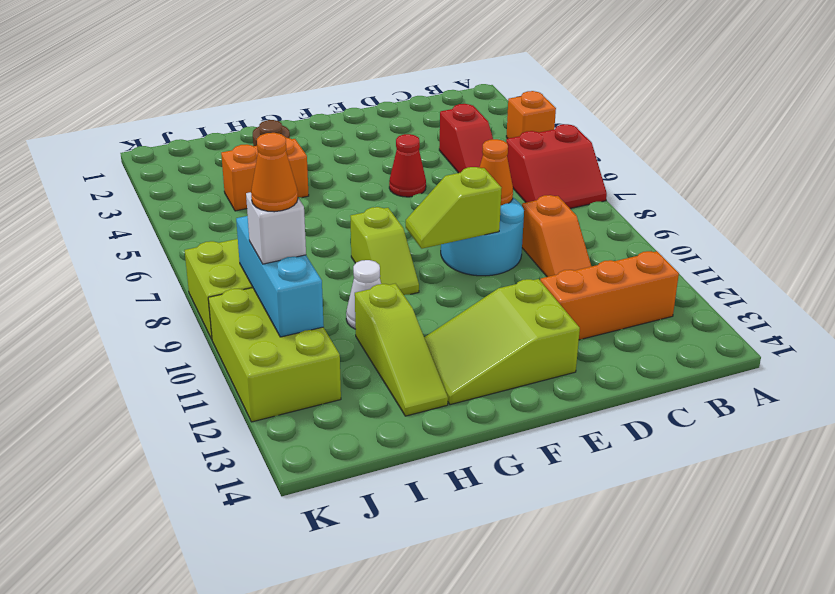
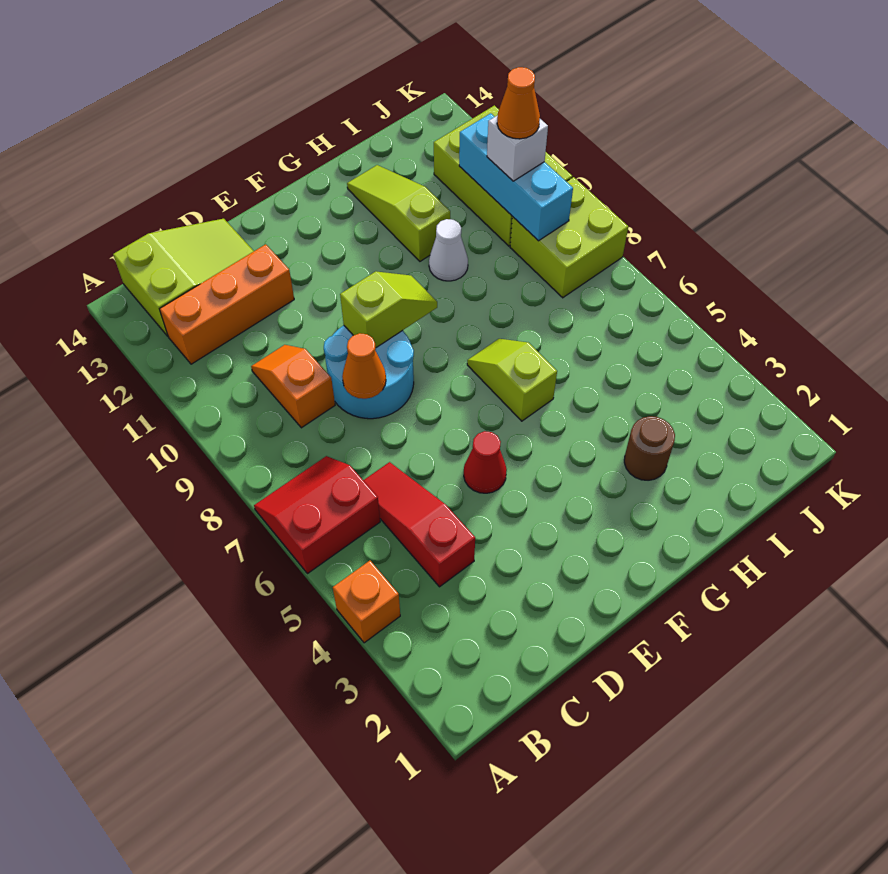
red 1x2 slope [439,104,493,173] -> red 1x3 slope [363,462,475,587]
lime 2x3 slope [424,279,580,405] -> lime 2x3 slope moved to [113,219,254,336]
lime 1x2 slope [350,207,419,295] -> lime 1x2 slope moved to [467,339,557,421]
orange 1x2 brick [221,138,309,211] -> none

